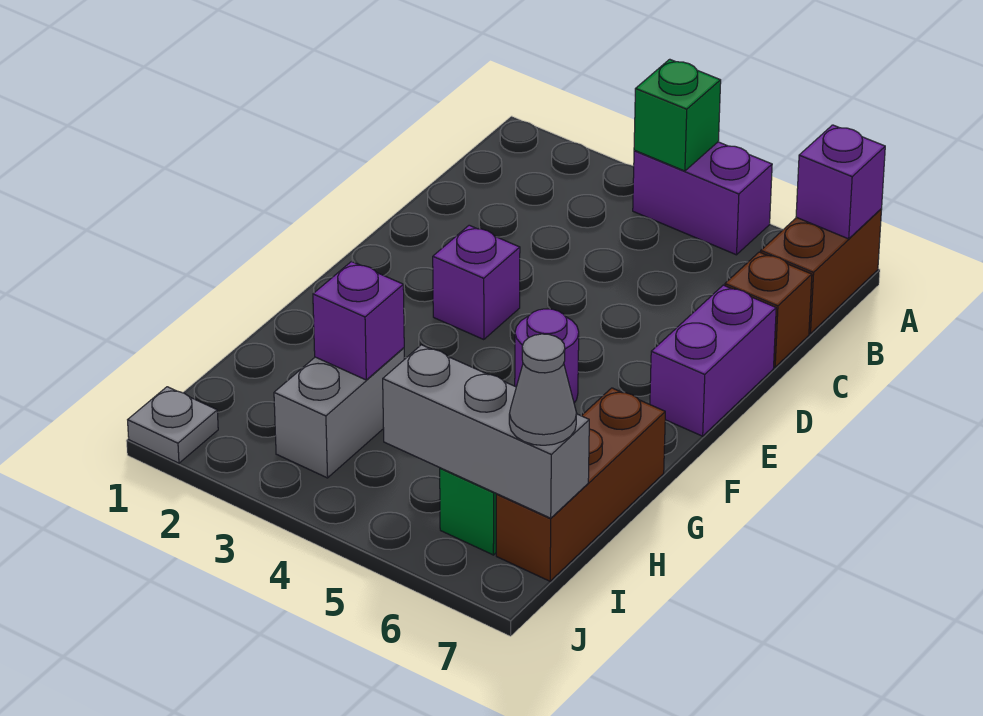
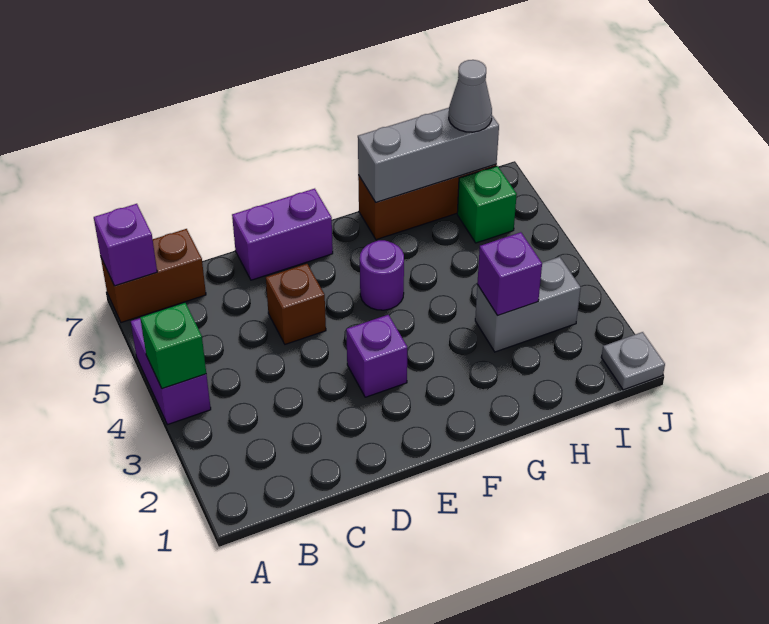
brown 1x1 brick [725,252,812,367] -> brown 1x1 brick moved to [266,264,326,344]
grey 1x3 brick [383,345,589,518] -> grey 1x3 brick turned to [358,108,499,202]

